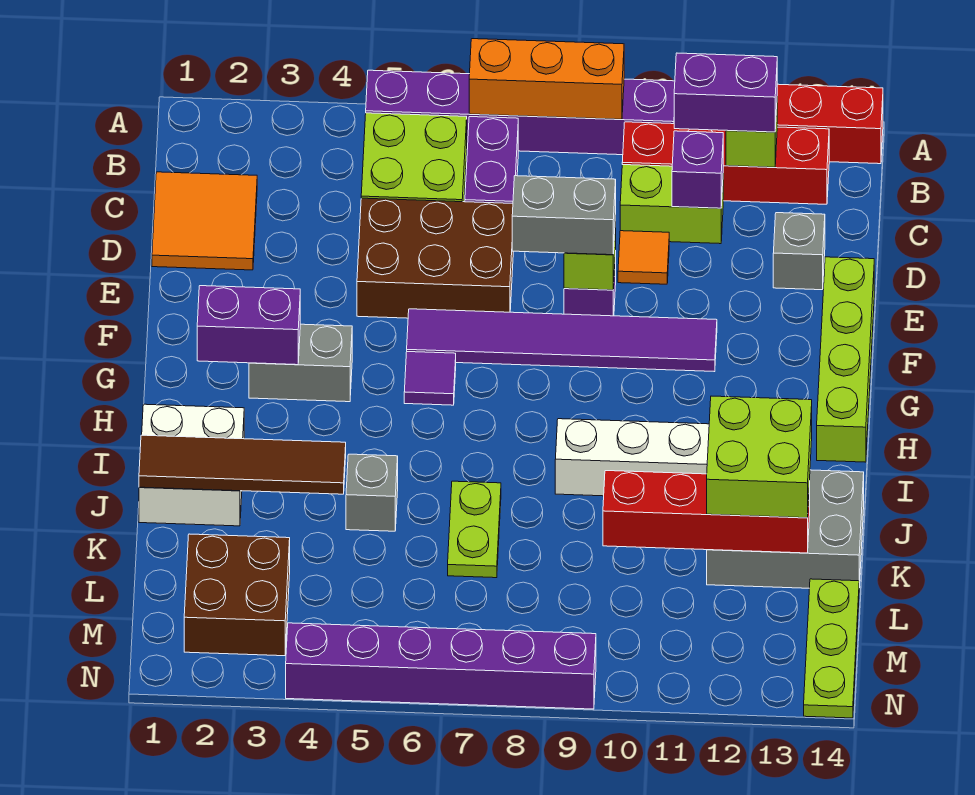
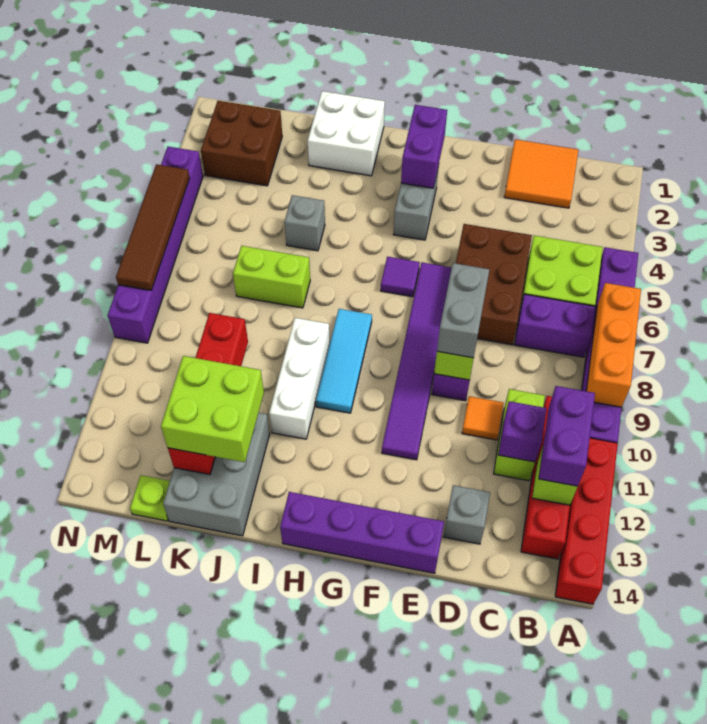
lime 1x4 brick [817,257,874,462] -> purple 1x4 brick [280,492,444,573]
none -> cyan 1x3 tile [316,309,372,413]
brown 1x4 tile [139,435,346,494] -> brown 1x4 tile moved to [116,164,190,290]
lime 1x2 plate [448,481,501,578] -> lime 1x2 brick [233,246,310,308]
lime 1x3 plate [804,579,859,718] -> lime 1x1 plate [130,475,170,521]

